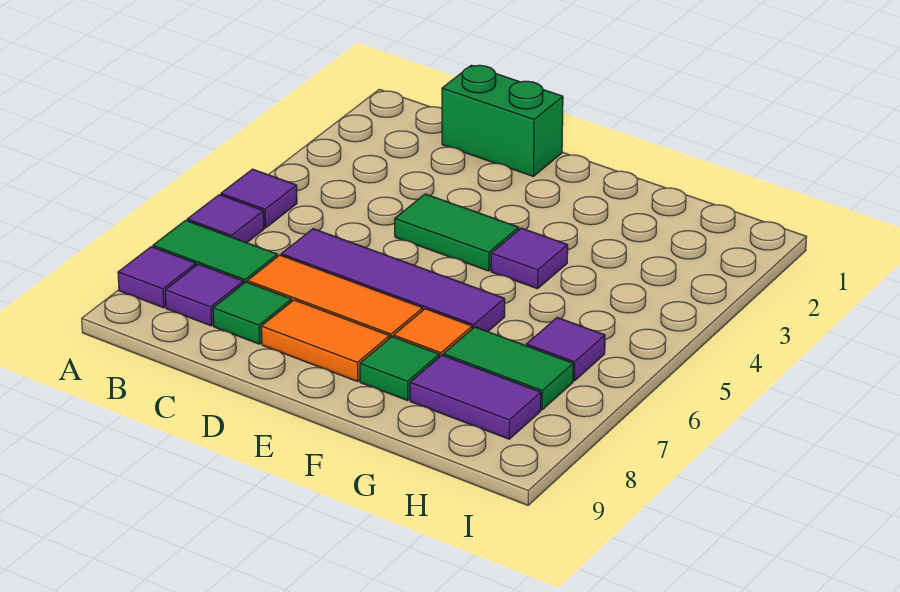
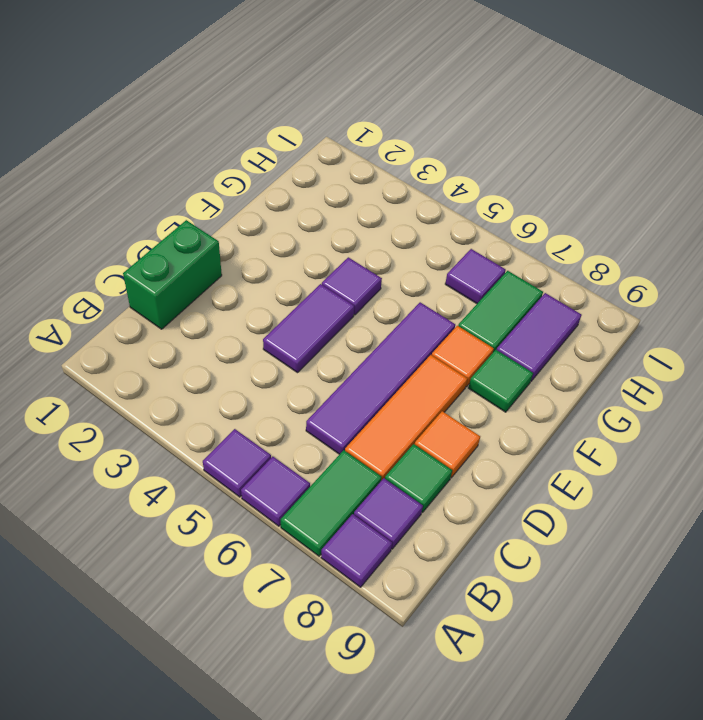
green 1x2 tile [395,194,519,271] -> purple 1x2 tile [263,284,354,373]
orange 1x2 tile [261,300,390,381] -> orange 1x1 tile [415,411,480,478]

